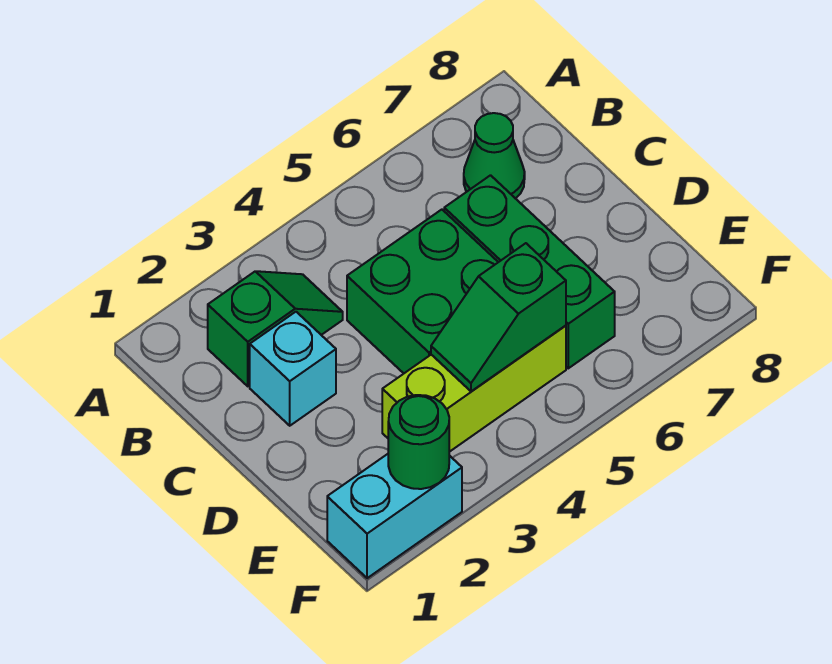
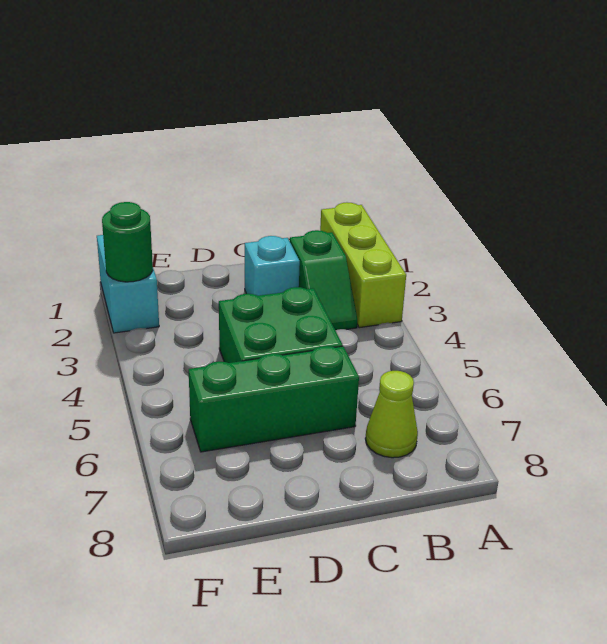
green 1x1 cone [464,113,525,199] -> lime 1x1 cone [365,371,418,458]
lime 1x3 brick [382,326,566,452] -> lime 1x3 brick moved to [320,202,406,328]
green 1x2 slope [431,243,566,391] -> none

